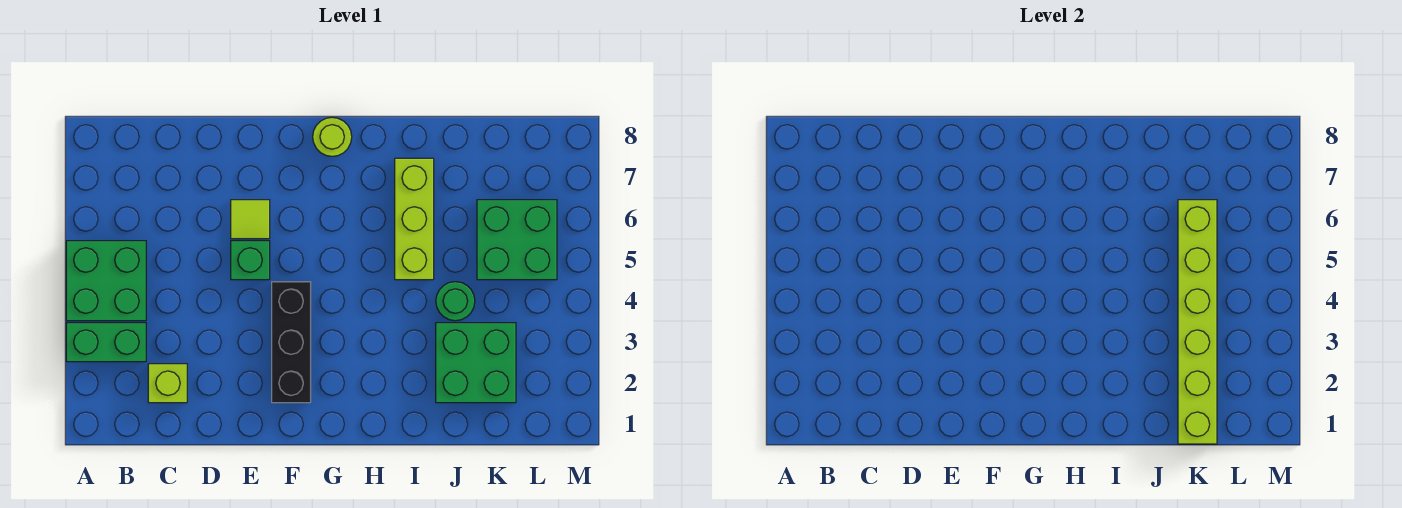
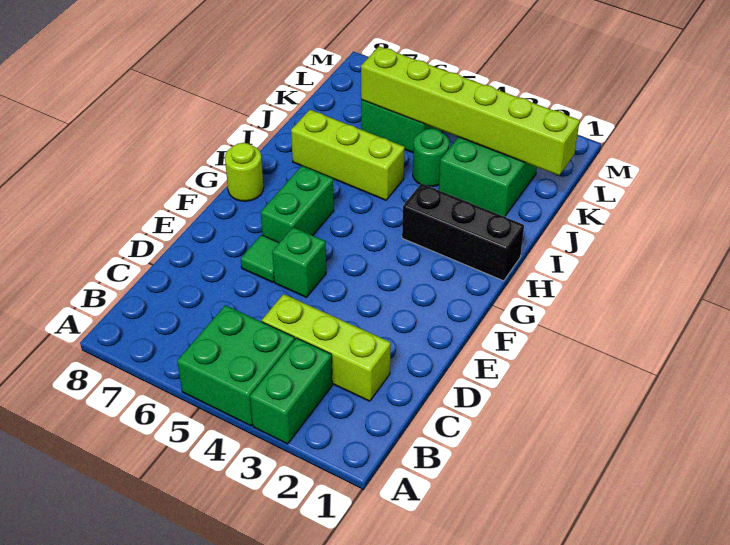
lime 1x1 brick [148,364,187,403] -> lime 1x3 brick [262,294,391,401]
lime 1x1 tile [231,200,270,239] -> green 1x1 tile [241,235,279,282]
black 1x3 brick [272,282,311,403] -> black 1x3 brick moved to [402,184,524,281]
none -> green 1x2 brick [261,166,334,243]

